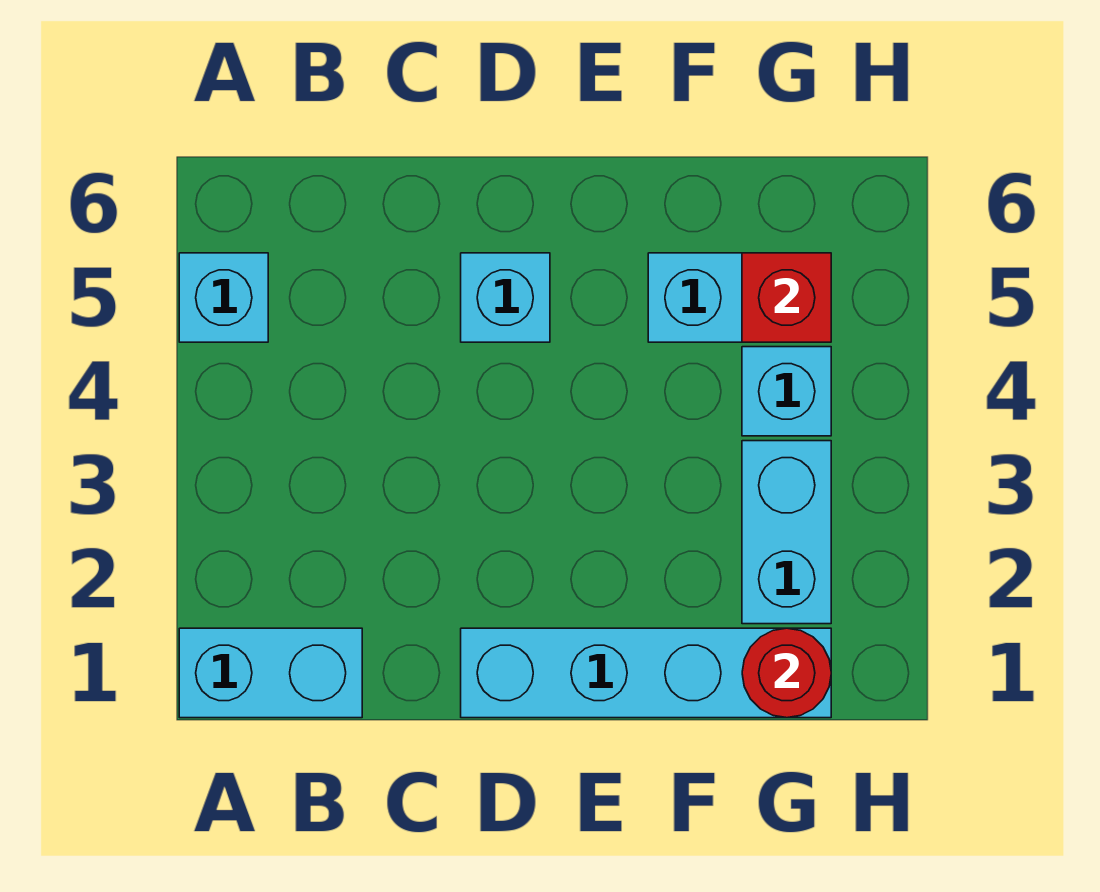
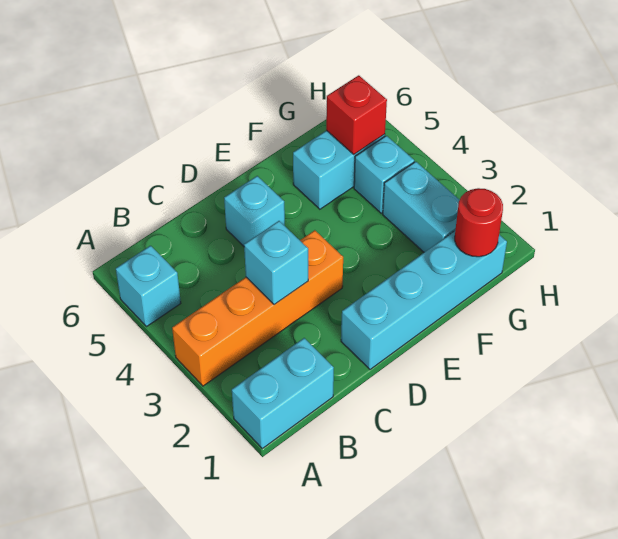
none -> orange 1x4 brick [172,230,343,386]
none -> cyan 1x1 brick [244,221,308,305]

